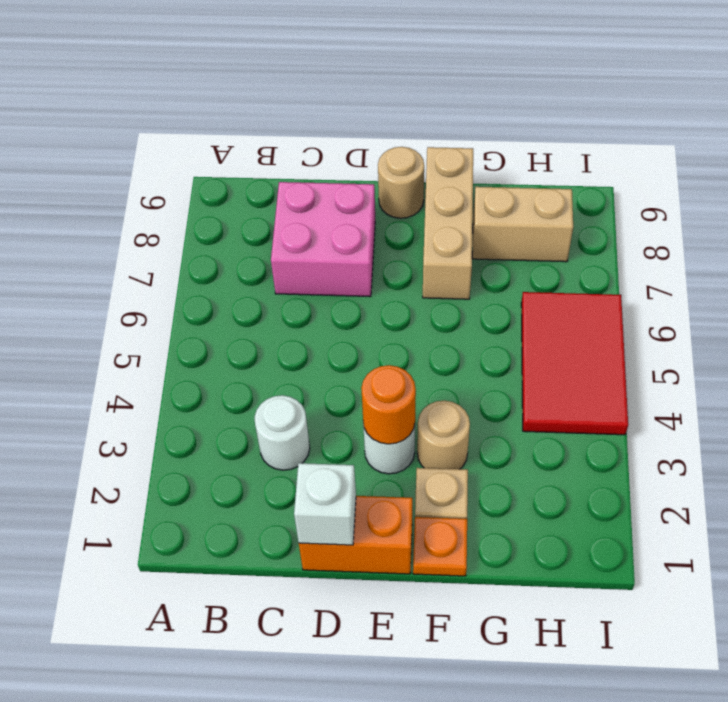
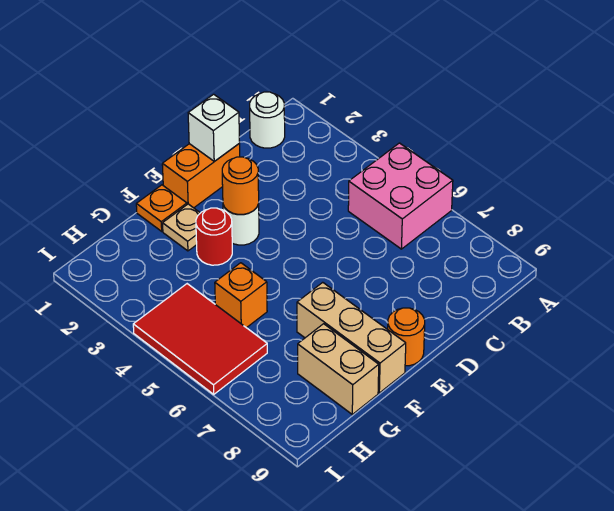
white 1x1 round brick [255,395,310,470] -> white 1x1 round brick moved to [250,92,285,148]
pink 2x2 brick [271,182,375,297] -> pink 2x2 brick moved to [348,143,453,249]
tan 1x1 round brick [378,147,424,218] -> orange 1x1 round brick [388,308,425,366]
tan 1x1 round brick [417,400,470,469] -> red 1x1 round brick [196,208,232,265]
none -> orange 1x1 brick [215,263,267,328]
tan 1x2 brick [472,187,573,262] -> tan 1x2 brick turned to [298,324,379,414]

